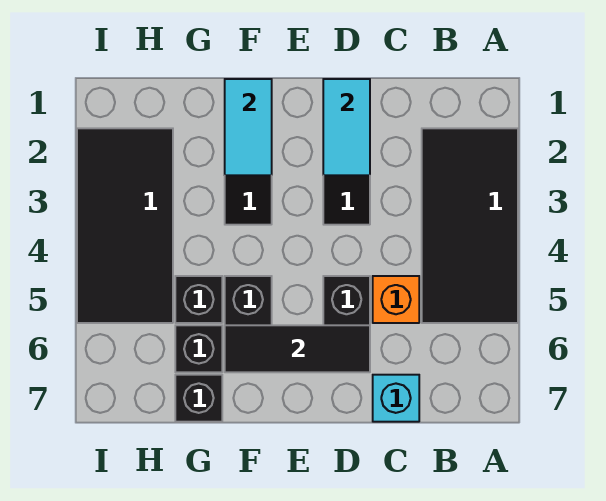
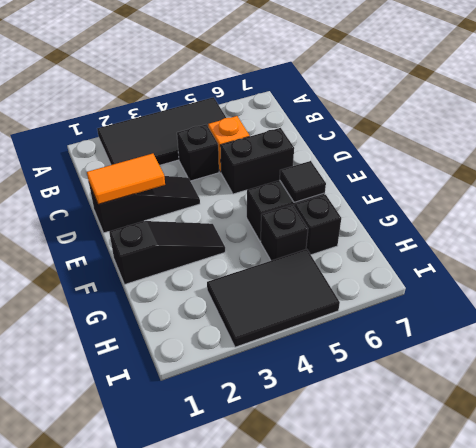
cyan 1x1 brick [373,375,419,422] -> none
cyan 1x2 tile [323,79,370,175] -> orange 1x2 tile [87,154,165,204]
black 1x3 tile [225,325,370,372] -> black 1x1 tile [280,161,326,202]
cyan 1x2 tile [225,79,272,175] -> none
black 1x1 brick [175,375,222,422] -> black 1x1 brick moved to [177,124,219,181]
black 2x4 tile [77,128,173,323] -> black 2x3 tile [207,249,340,347]

